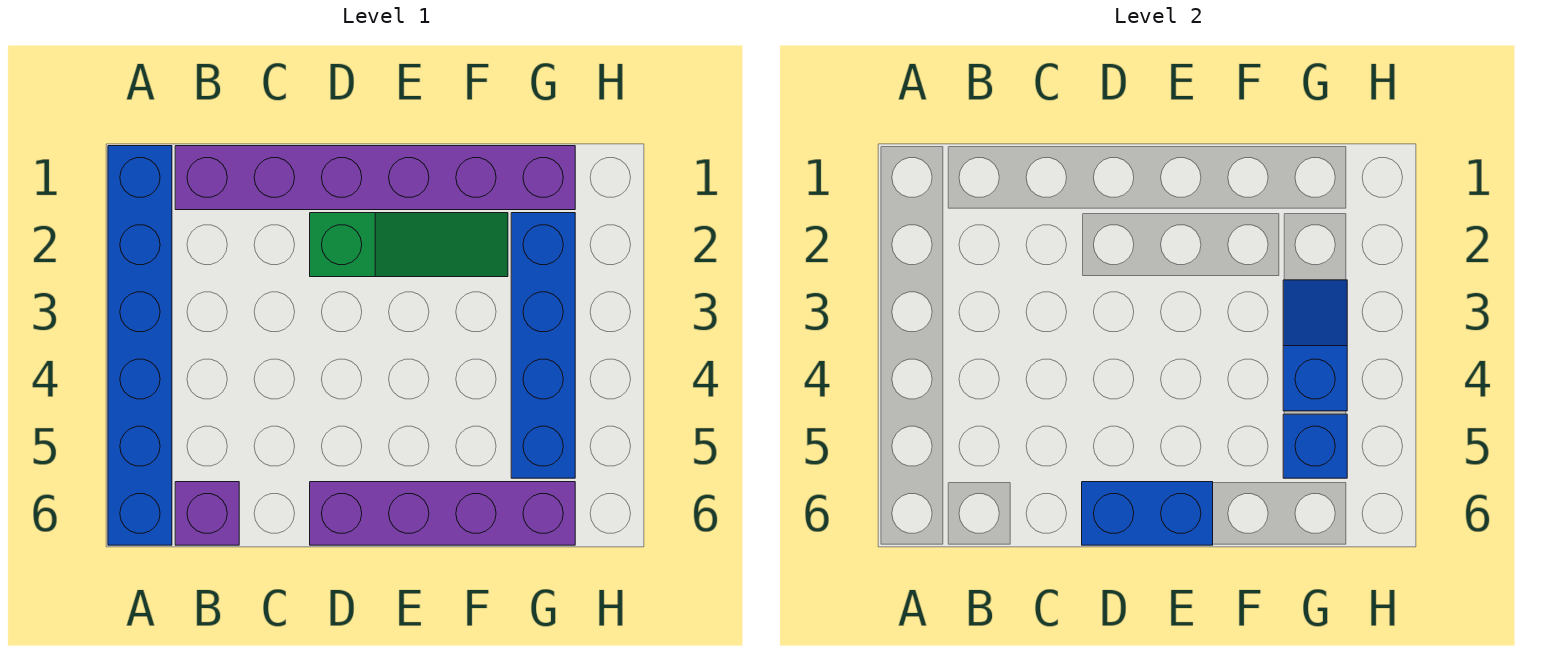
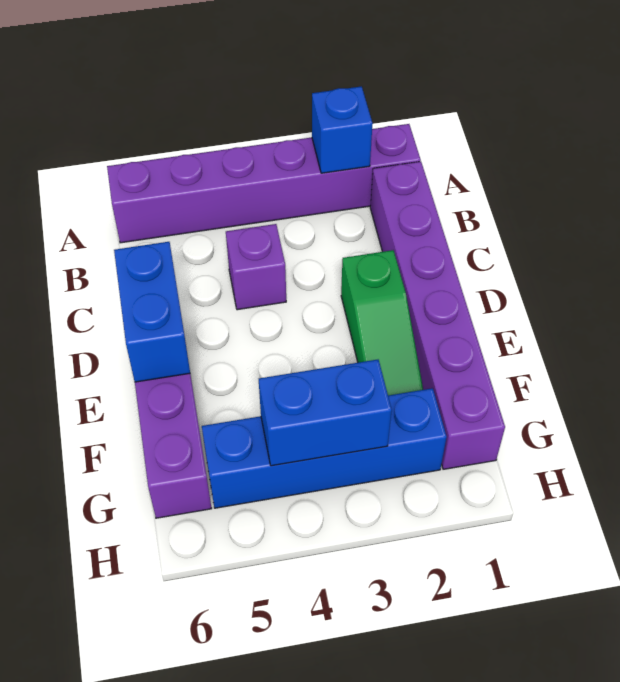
blue 1x6 brick [108,146,172,545] -> purple 1x6 brick [107,124,421,243]
purple 1x1 brick [175,482,239,545] -> purple 1x1 brick moved to [226,224,286,310]
blue 1x2 slope [1283,280,1347,411] -> blue 1x2 brick [259,360,392,466]
blue 1x1 brick [1283,414,1347,478] -> blue 1x1 brick moved to [312,86,373,173]

